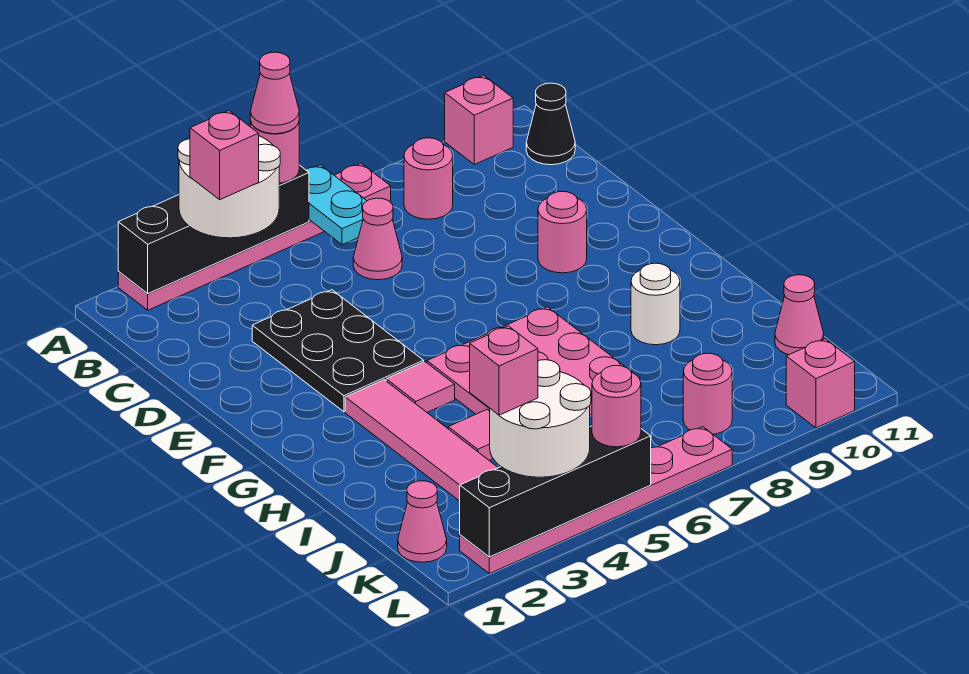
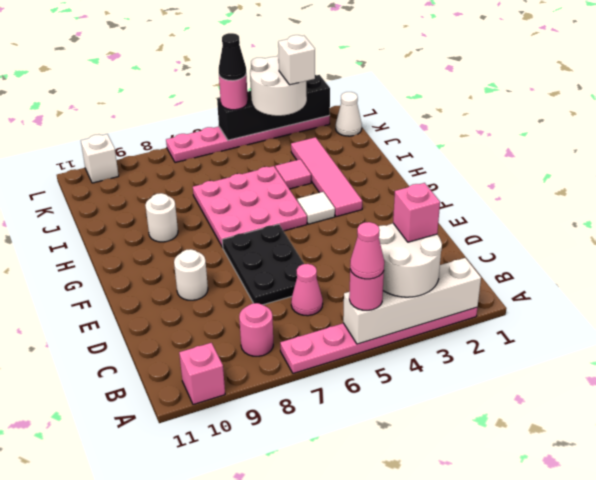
black 1x4 brick [118,165,309,294] -> white 1x4 brick [343,258,481,344]
cyan 1x2 plate [305,165,367,245] -> none
black 1x1 cone [526,83,575,165] -> black 1x1 cone moved to [219,33,246,81]
black 2x3 plate [252,290,424,412] -> black 2x3 plate moved to [222,224,304,305]
pink 1x1 round brick [538,192,587,273] -> white 1x1 round brick [174,249,208,300]
pink 1x1 tile [386,362,455,412] -> white 1x1 tile [297,192,335,224]
pink 1x1 cone [775,275,824,355] -> none
pink 1x1 cone [398,481,447,562] -> white 1x1 cone [336,92,362,136]
pink 1x1 brick [470,326,538,415] -> white 1x1 brick [278,35,315,85]
pink 1x1 round brick [683,353,732,434] -> none
pink 1x1 brick [786,339,855,428] -> white 1x1 brick [81,134,119,183]

